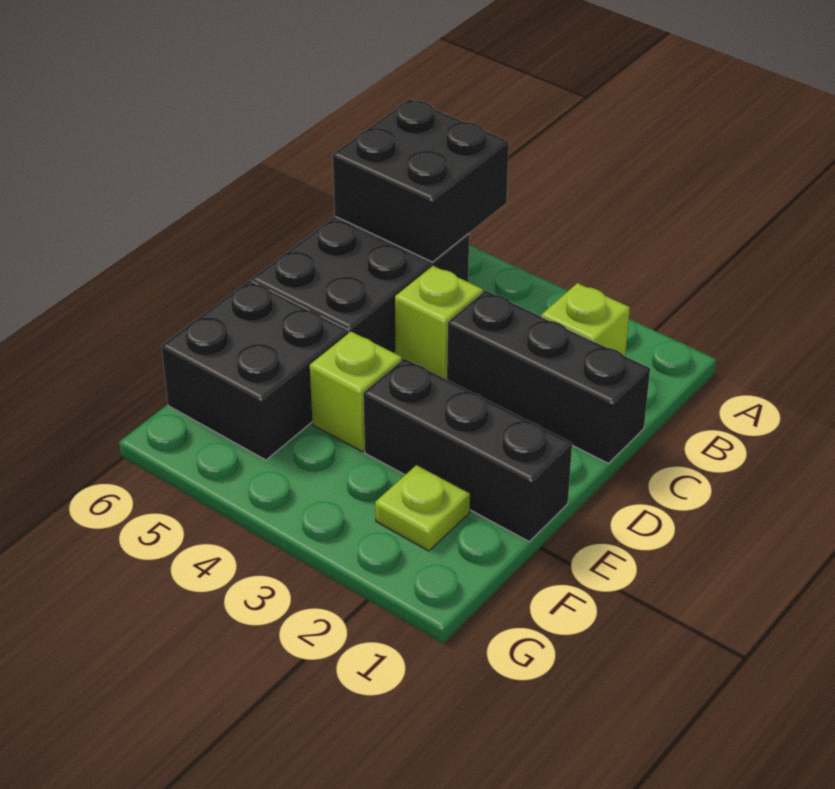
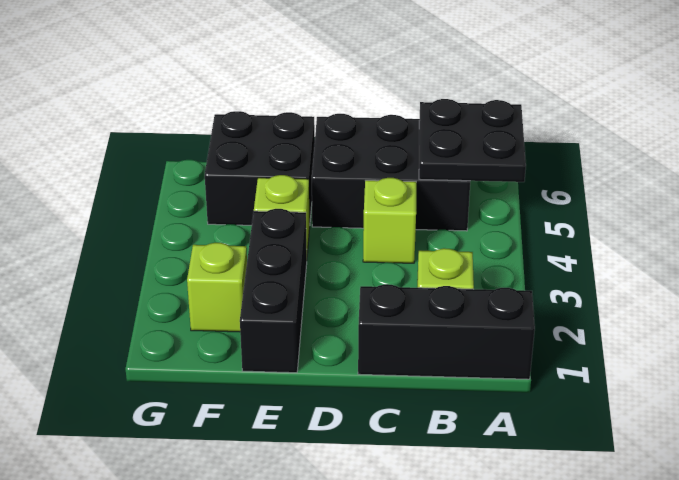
black 2x2 brick [333,99,509,262] -> black 2x2 plate [419,99,526,182]
black 1x3 brick [447,291,650,463] -> black 1x3 brick turned to [358,284,535,379]
lime 1x1 plate [375,465,470,551] -> lime 1x1 brick [187,243,247,332]

